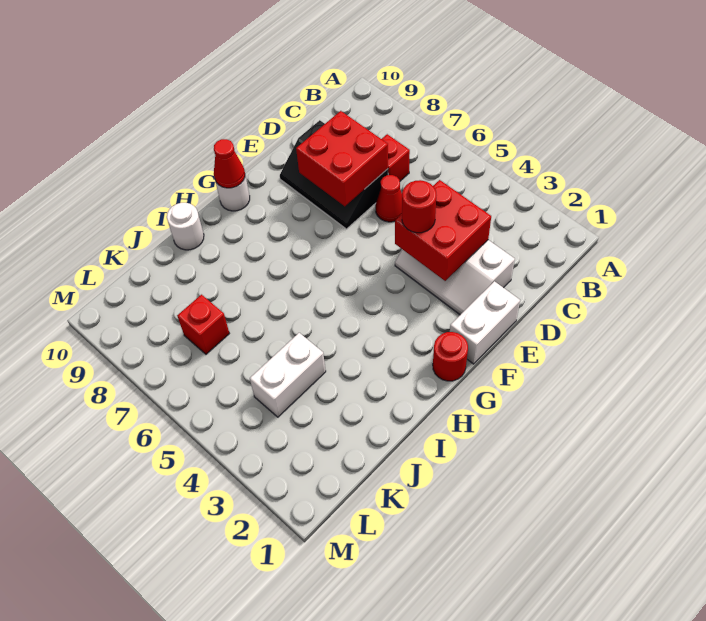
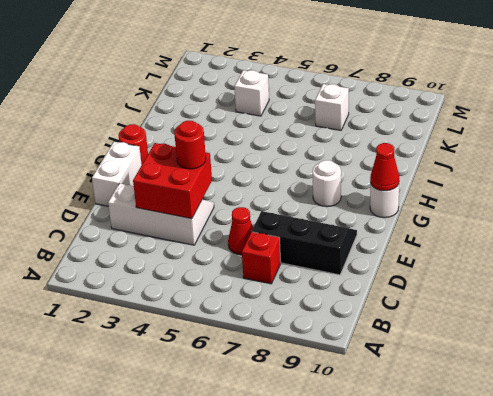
red 2x2 brick [296,111,388,206] -> none
white 1x1 round brick [167,203,204,250] -> white 1x1 round brick moved to [312,160,341,207]
white 1x2 brick [250,333,326,417] -> white 1x1 brick [234,70,269,116]
red 1x1 brick [177,295,229,354] -> white 1x1 brick [315,84,349,130]

